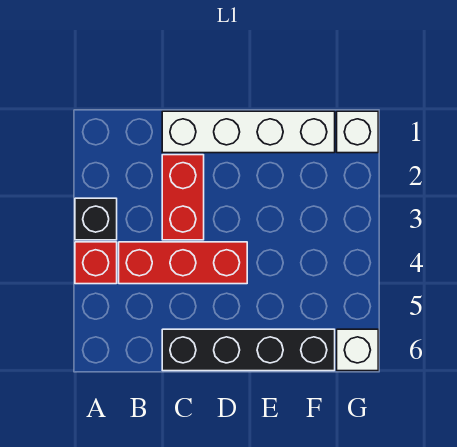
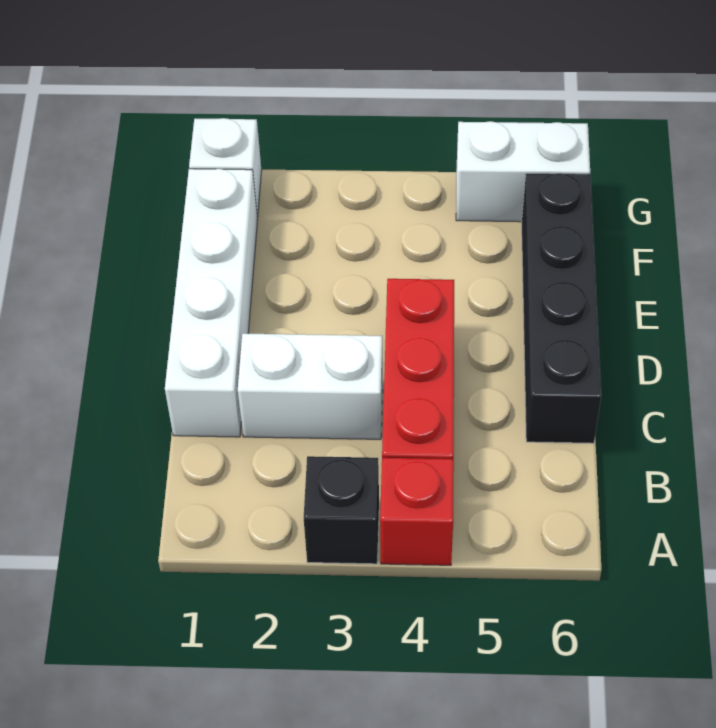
red 1x2 brick [162,155,204,240] -> white 1x2 brick [238,334,383,439]
white 1x1 brick [337,329,378,371] -> white 1x2 brick [456,121,590,222]

